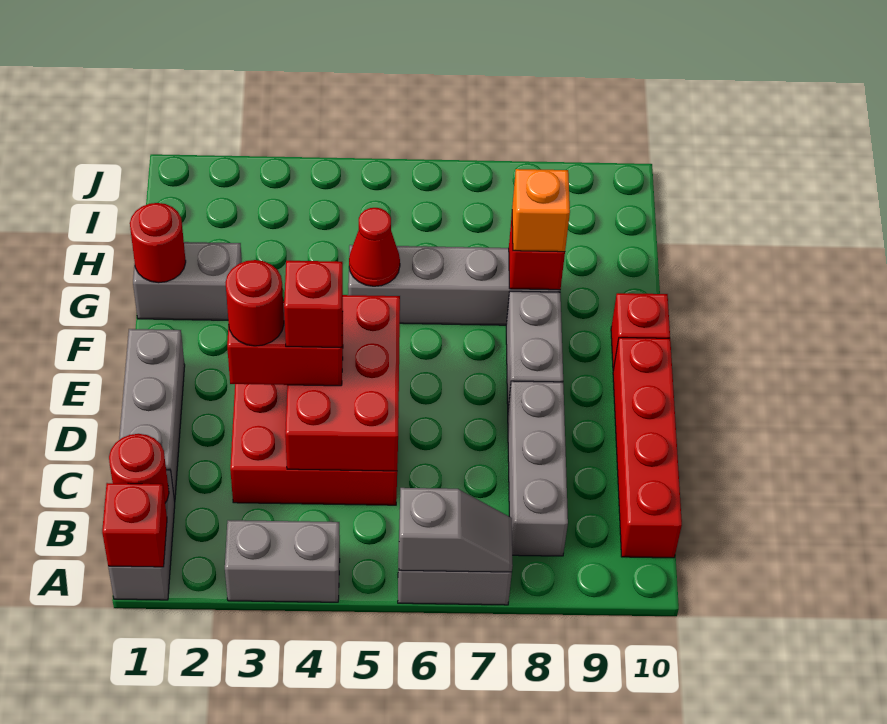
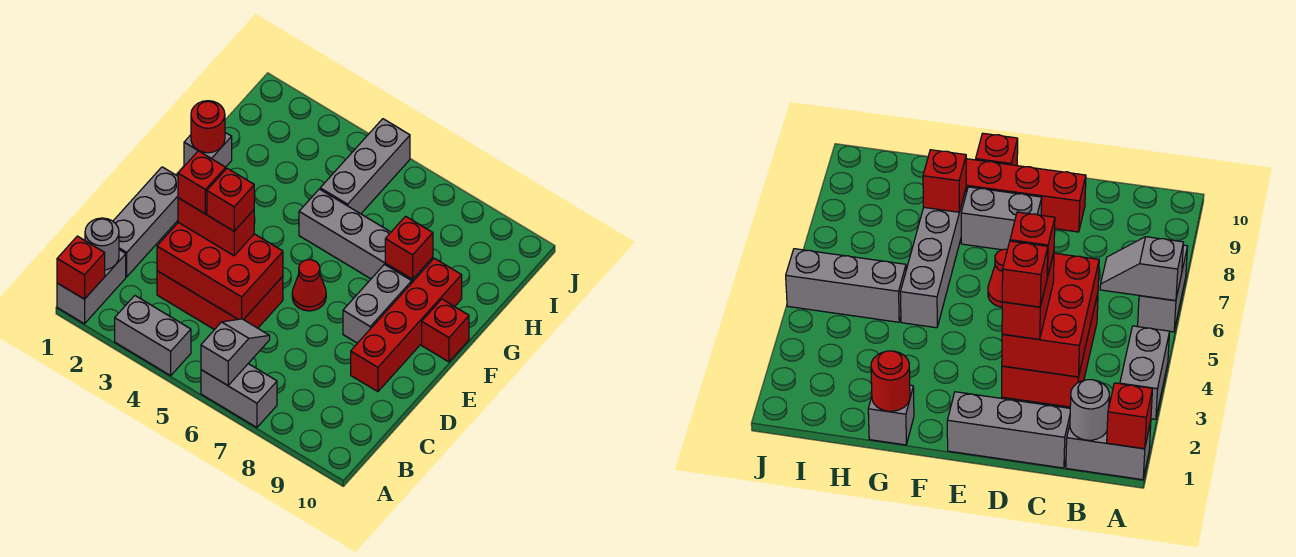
grey 1x2 slope [399,488,513,572] -> grey 1x2 slope turned to [201,319,270,385]
red 1x1 round brick [109,434,169,503] -> grey 1x1 round brick [85,218,119,270]
grey 1x3 brick [508,381,568,556] -> grey 1x3 brick moved to [320,119,410,214]
red 1x4 brick [613,338,682,558] -> red 1x4 brick moved to [351,258,462,392]
red 2x3 brick [285,295,400,471] -> red 2x3 brick turned to [157,222,283,320]
red 1x1 round brick [226,260,284,346] -> red 1x1 brick [178,151,226,214]
grey 1x2 brick [133,242,242,320] -> grey 1x1 brick [184,133,232,167]
red 1x1 cone [349,208,400,286] -> red 1x1 cone moved to [292,260,326,311]
orange 1x1 brick [512,169,570,252] -> none

